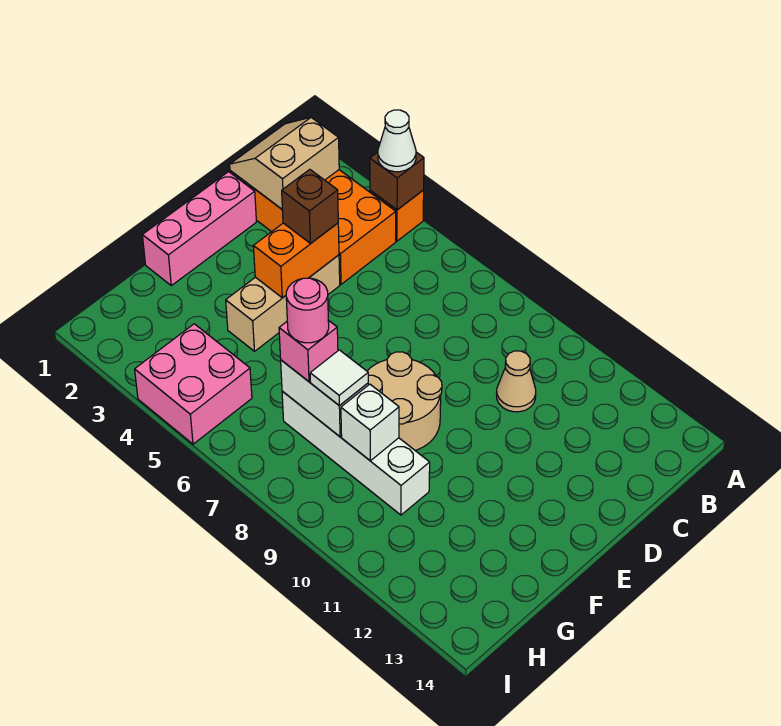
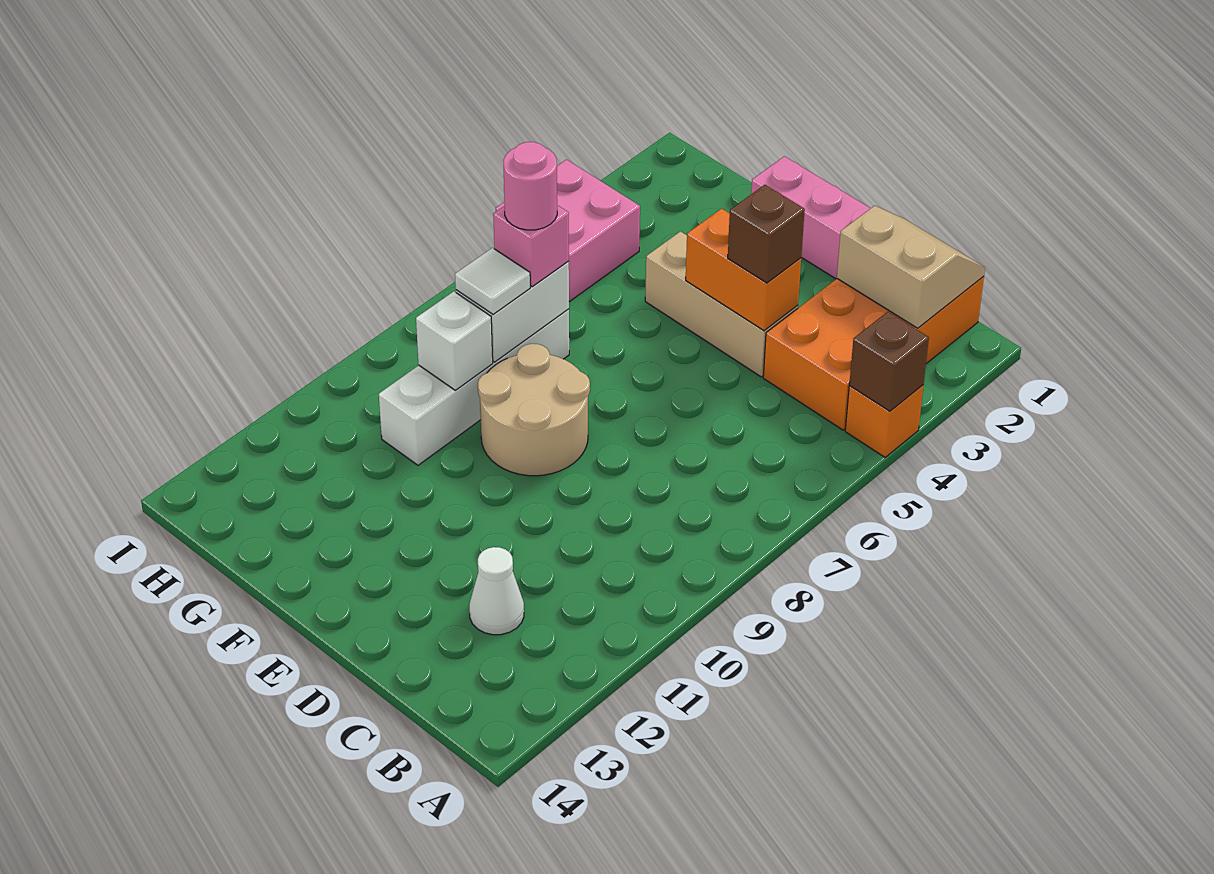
white 1x1 cone [378,110,416,172] -> white 1x1 cone moved to [469,547,524,635]
tan 1x1 cone [496,351,536,412] -> none

